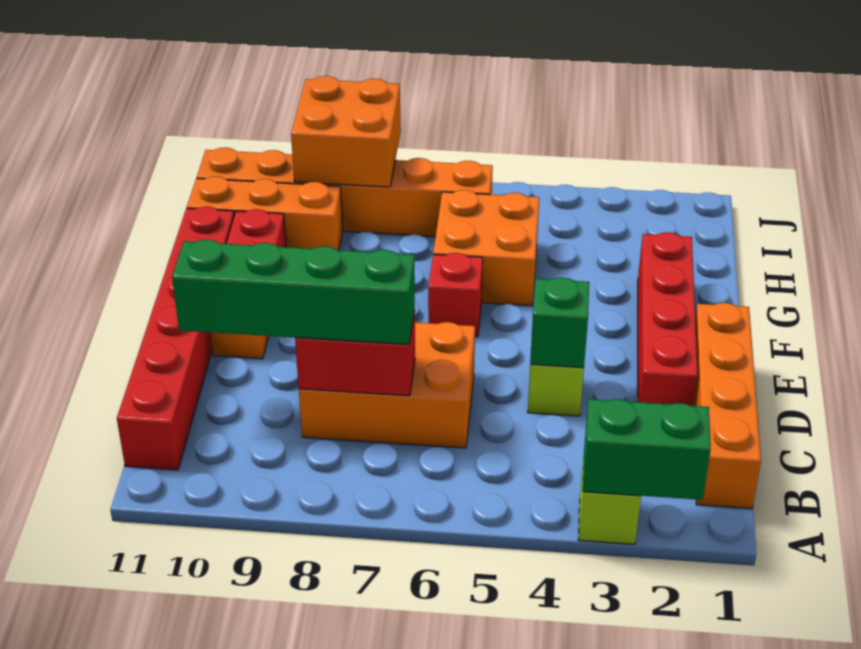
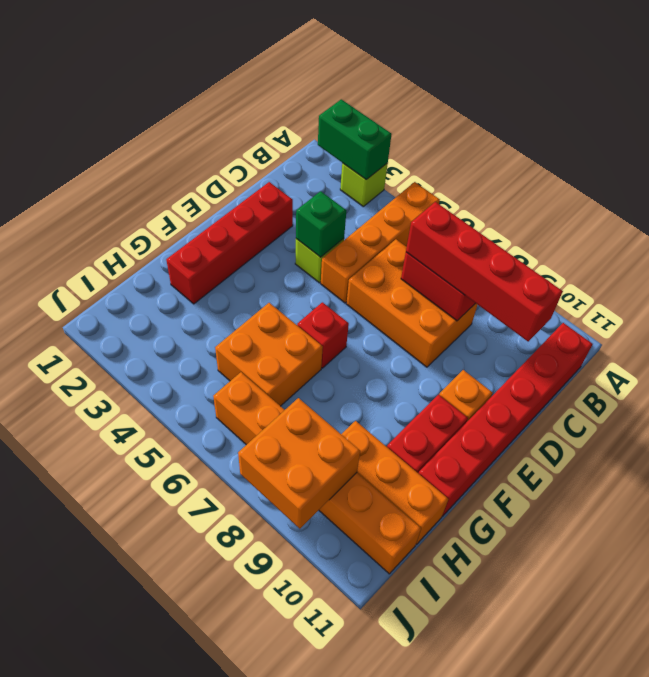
orange 1x4 brick [693,303,761,509] -> orange 1x4 brick moved to [321,182,440,303]
green 1x4 brick [172,240,415,345] -> red 1x4 brick [406,202,563,341]

